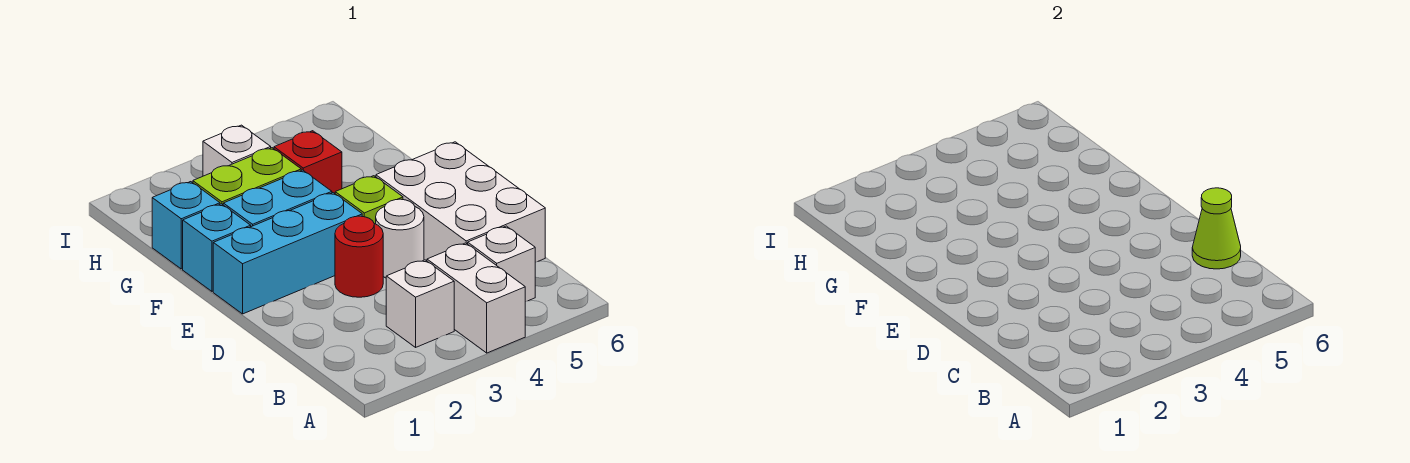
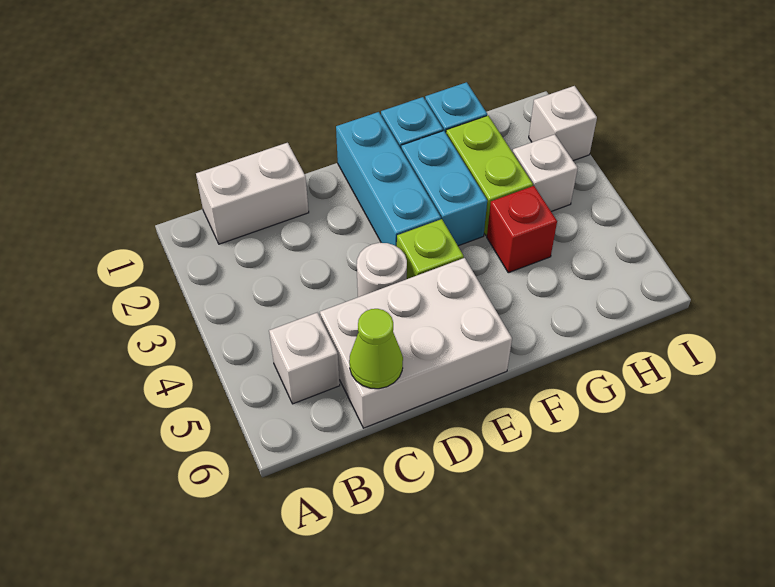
white 1x2 brick [427,243,525,353] -> white 1x2 brick moved to [196,143,309,244]
white 1x1 brick [386,260,454,347] -> white 1x1 brick moved to [529,86,597,161]
red 1x1 round brick [335,216,383,297] -> none

